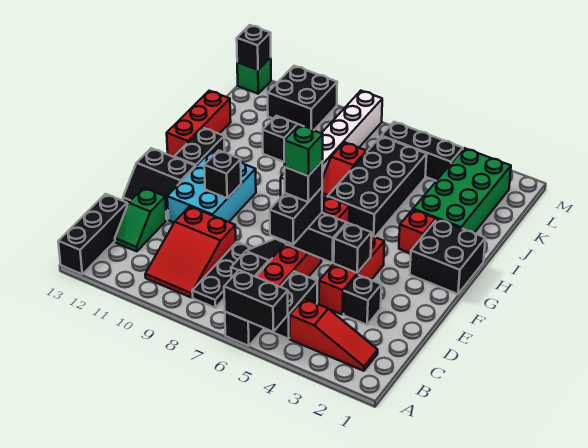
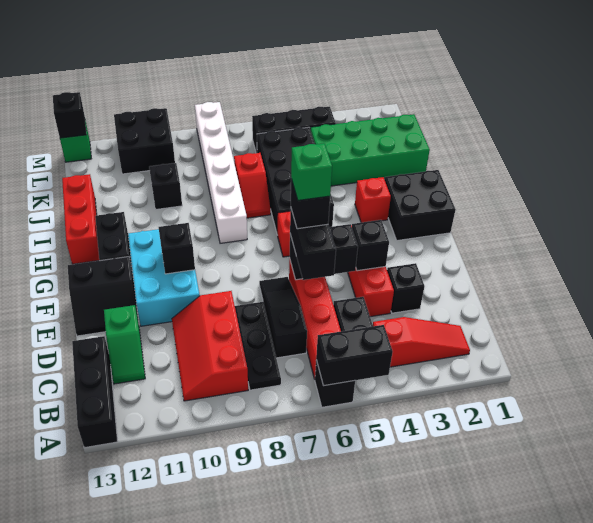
red 2x3 slope [145,206,236,298] -> red 2x3 slope turned to [172,291,248,401]
green 2x4 brick [413,148,511,233] -> green 2x4 brick turned to [311,114,430,186]

